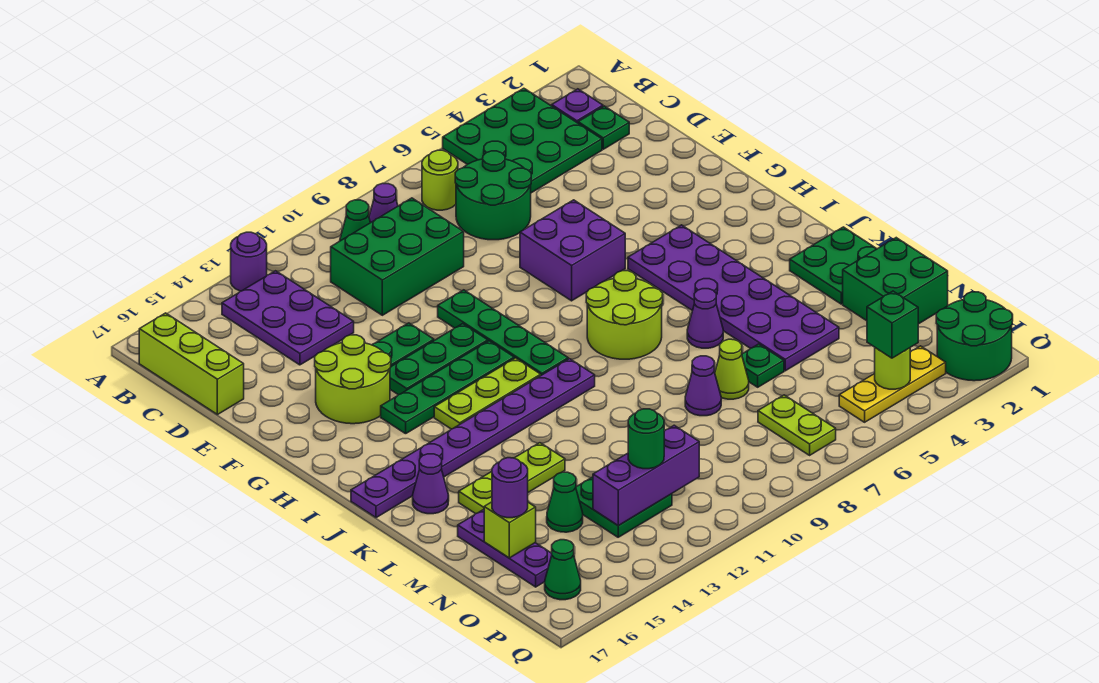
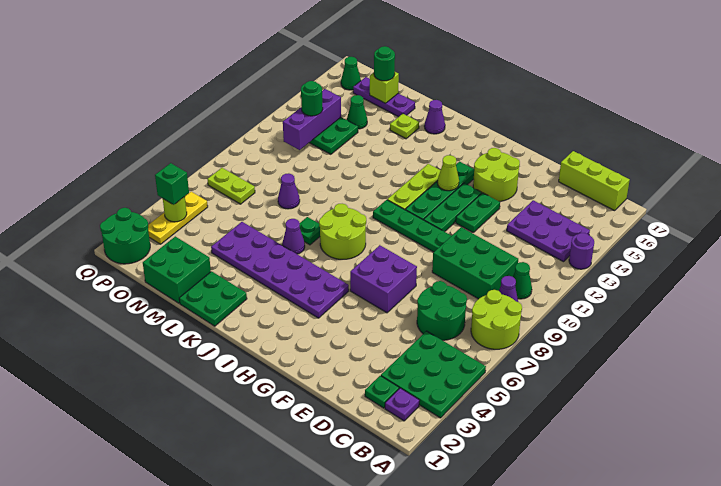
lime 1x1 round brick [422,150,458,210] -> lime 2x2 round brick [471,290,522,349]
green 2x3 brick [331,198,464,315] -> green 2x3 brick turned to [432,227,518,299]
purple 1x8 plate [351,359,595,518] -> none
lime 1x3 plate [459,443,565,514] -> lime 1x1 plate [390,114,419,139]
green 1x1 plate [742,344,784,387] -> green 1x1 plate moved to [300,217,320,245]
lime 1x1 cone [715,339,749,399] -> lime 1x1 cone moved to [437,155,459,191]
purple 1x1 round brick [492,458,528,518] -> green 1x1 round brick [374,46,395,81]

